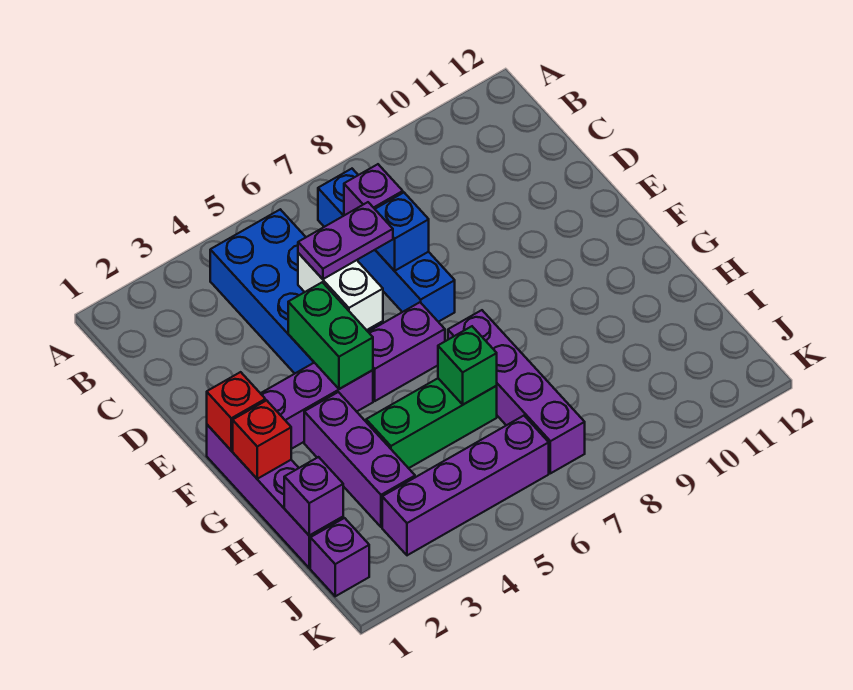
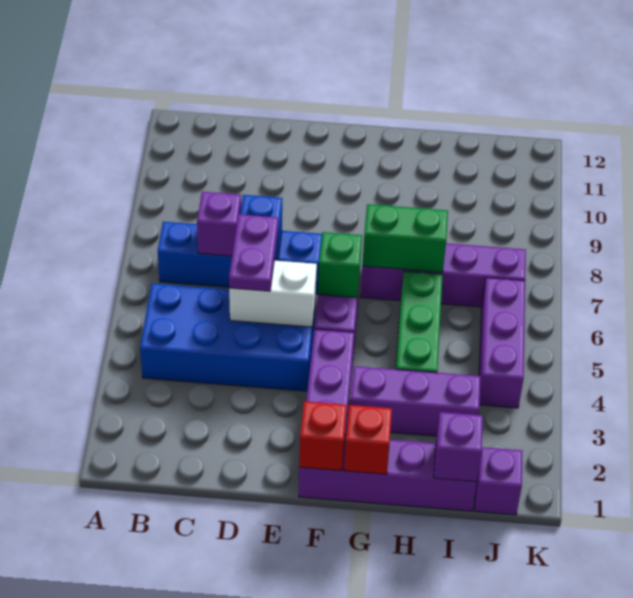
green 1x2 brick [288,282,373,389] -> green 1x2 brick moved to [362,204,448,272]
green 1x1 brick [438,326,497,405] -> green 1x1 brick moved to [318,232,362,298]
purple 1x4 brick [382,416,549,555] -> purple 1x3 brick [479,278,525,408]

